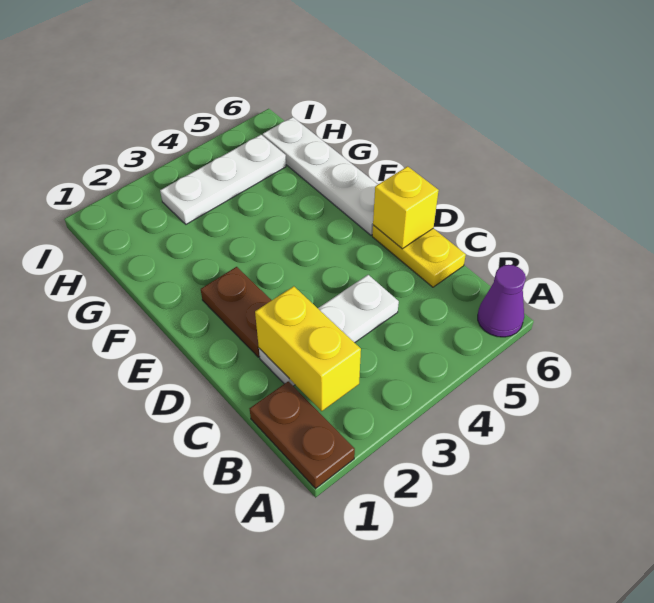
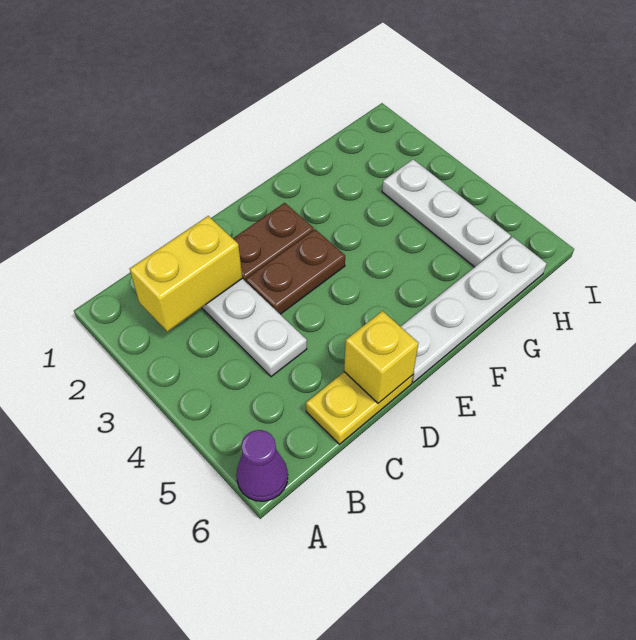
brown 1x2 plate [250,381,355,489] -> brown 1x2 plate moved to [246,229,345,314]

